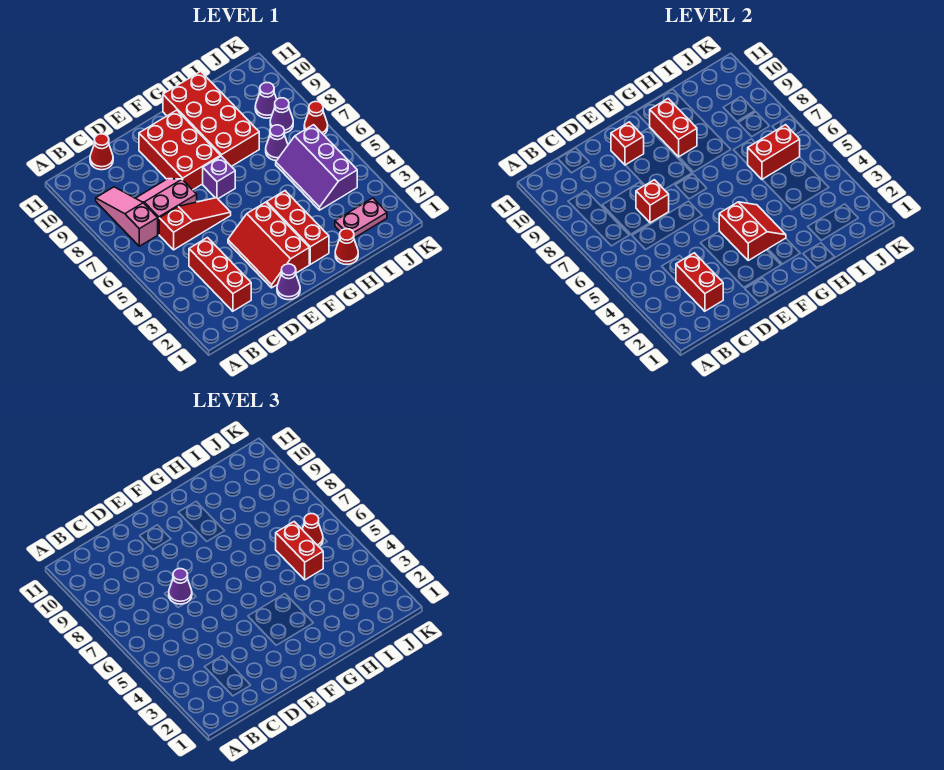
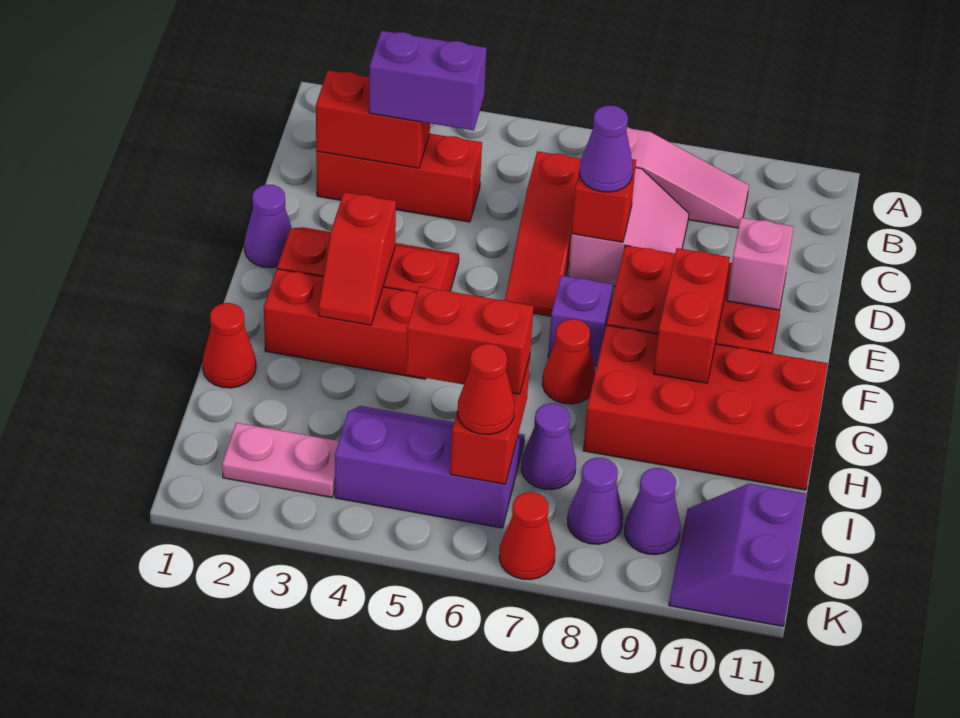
none -> purple 1x2 brick [369,31,486,131]
red 1x1 cone [90,134,113,170] -> red 1x1 cone moved to [542,319,595,404]
red 1x1 brick [611,122,644,165] -> pink 1x1 brick [727,218,794,310]
red 2x2 slope [719,202,786,260] -> red 1x2 slope [319,192,396,325]
red 1x2 brick [650,99,697,157] -> red 1x2 brick turned to [654,248,730,383]
pink 1x2 plate [335,198,387,238] -> pink 1x2 plate turned to [222,423,339,497]
none -> purple 2x2 slope [669,484,806,626]

